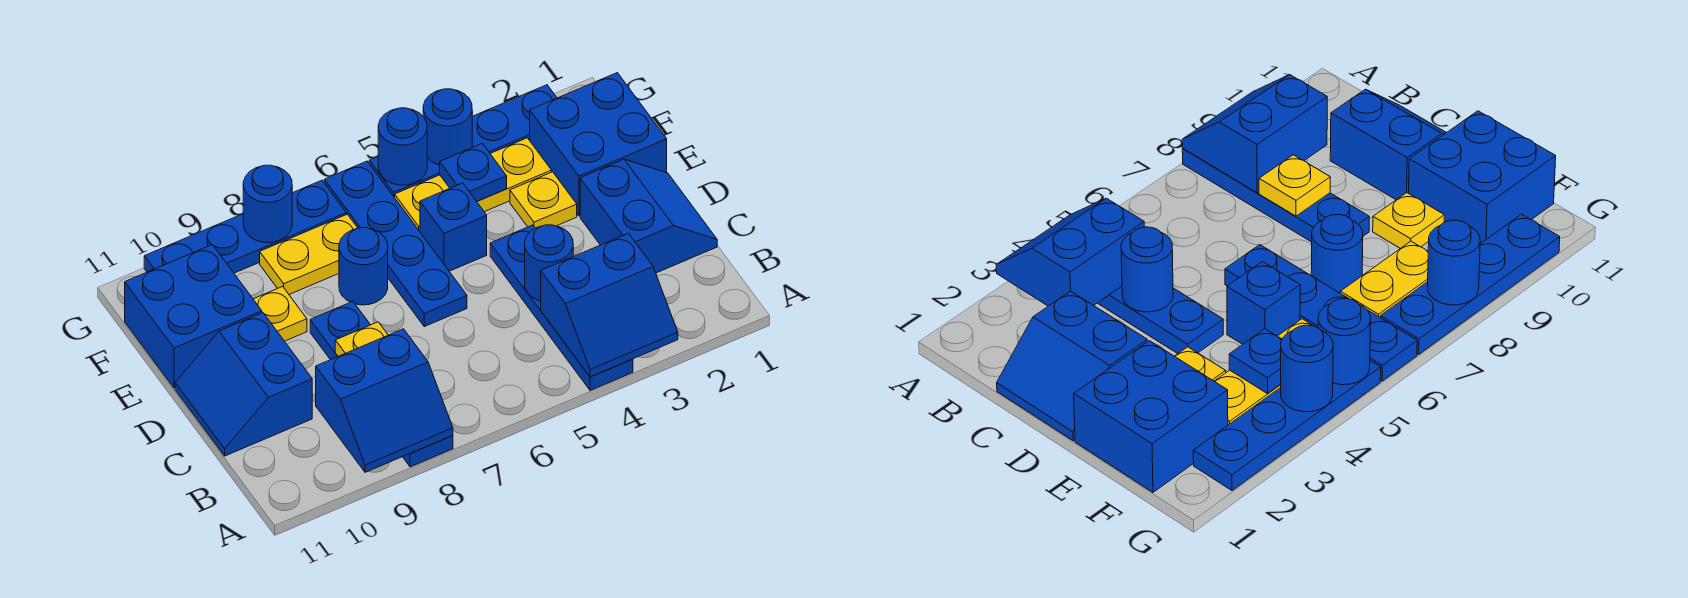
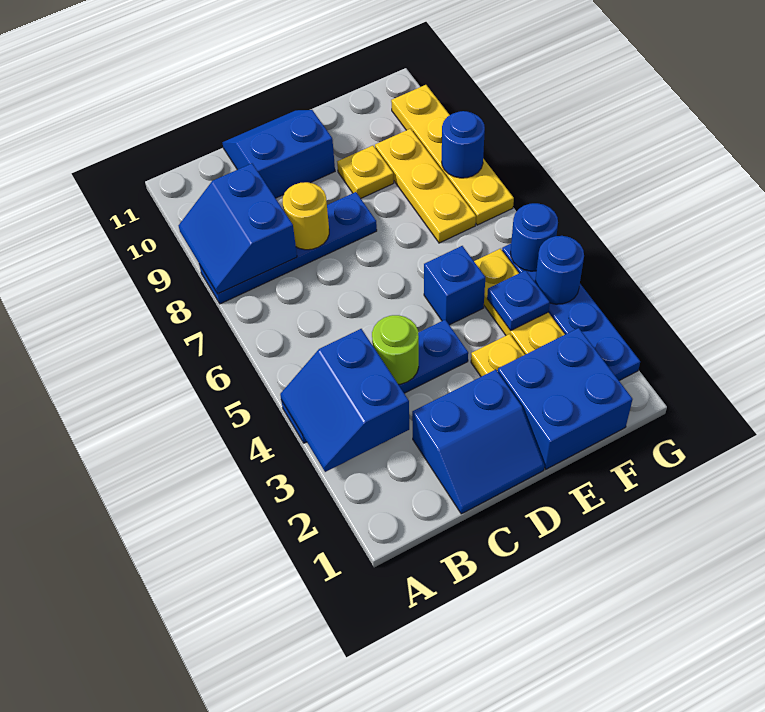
blue 1x1 round brick [525,225,573,301] -> lime 1x1 round brick [372,315,419,384]
yellow 1x1 plate [335,322,388,356] -> yellow 1x1 round brick [283,182,329,250]
blue 1x4 plate [324,161,467,326] -> none
blue 1x1 round brick [339,228,388,305] -> none
blue 2x2 brick [125,245,262,388] -> none
yellow 1x2 plate [260,214,358,294] -> yellow 1x3 plate [375,129,476,243]
blue 1x4 plate [144,180,346,273] -> yellow 1x4 plate [391,85,514,225]

